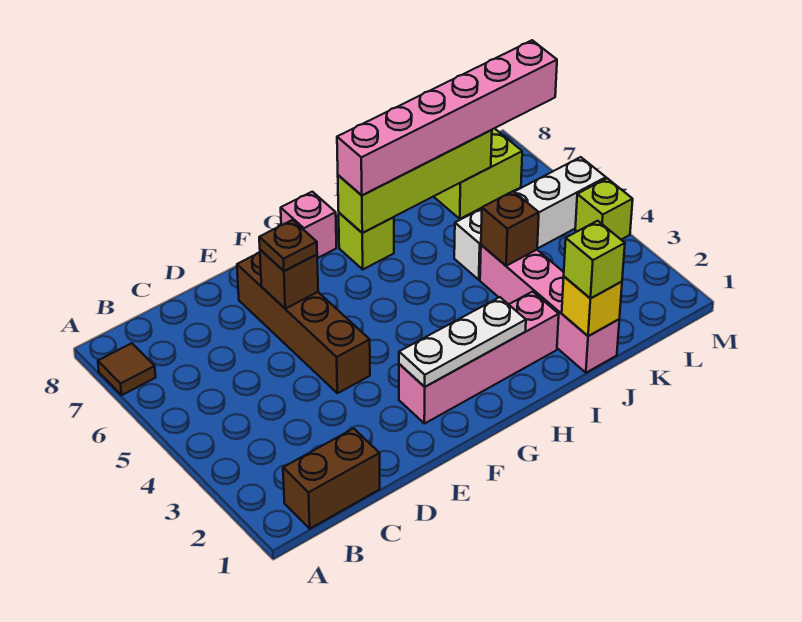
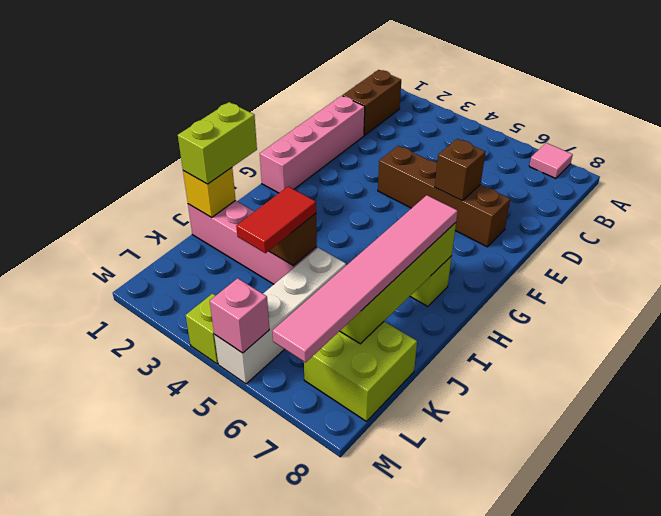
brown 1x1 tile [98,343,156,395] -> pink 1x1 tile [529,143,573,179]
brown 1x1 plate [259,220,317,271] -> none
pink 1x4 brick [399,292,559,424] -> pink 1x4 brick moved to [260,96,365,193]
white 1x3 plate [399,297,526,387] -> none
pink 1x1 brick [281,192,336,258] -> pink 1x1 brick moved to [210,278,269,353]
pink 1x6 brick [337,40,557,195] -> pink 1x6 tile [273,195,458,362]
lime 1x1 brick [564,221,625,298] -> lime 1x2 brick [178,102,257,184]
none -> red 1x2 tile [236,187,316,253]

